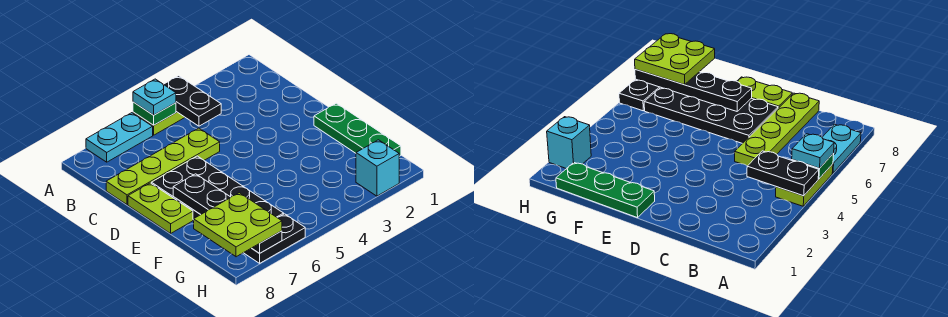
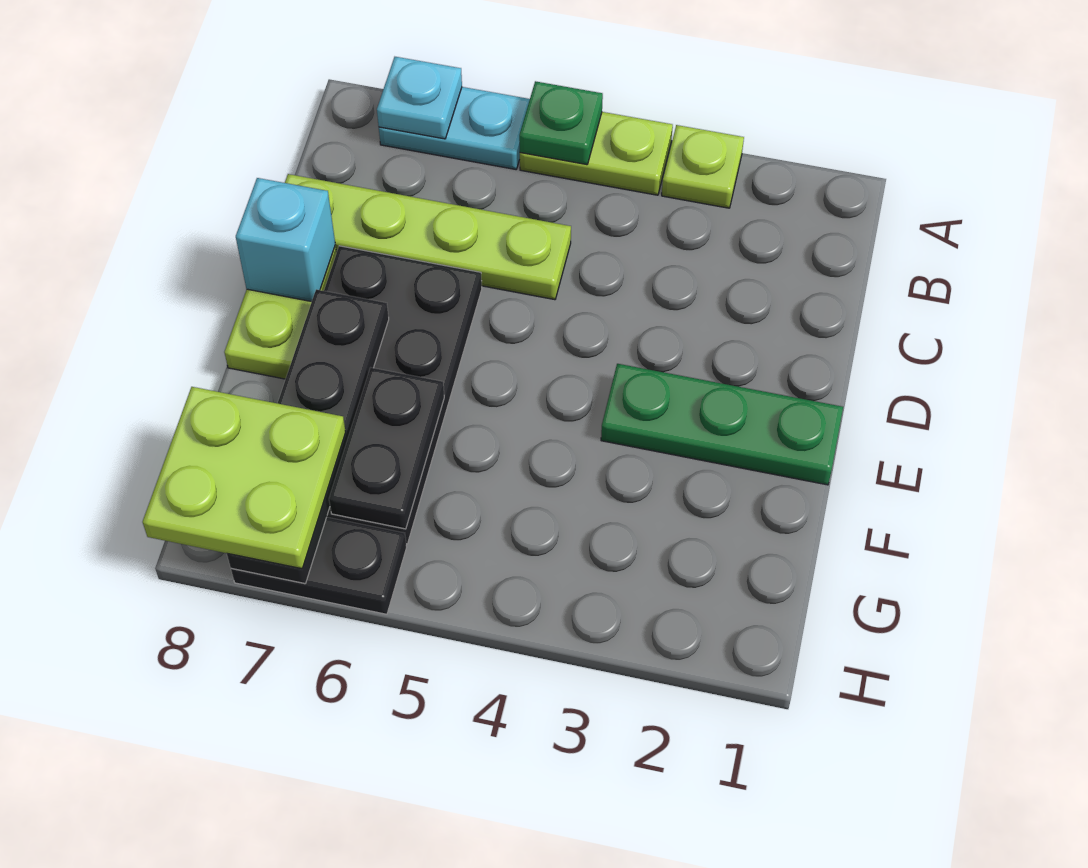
none -> lime 1x1 plate [662,125,744,208]
black 1x2 plate [164,76,221,126] -> black 1x2 plate moved to [329,368,444,529]
cyan 1x1 plate [133,79,176,115] -> cyan 1x1 plate moved to [377,57,462,139]
green 1x3 plate [314,103,401,156] -> green 1x3 plate turned to [601,364,843,485]
cyan 1x1 brick [356,140,399,196] -> cyan 1x1 brick moved to [236,178,335,302]

